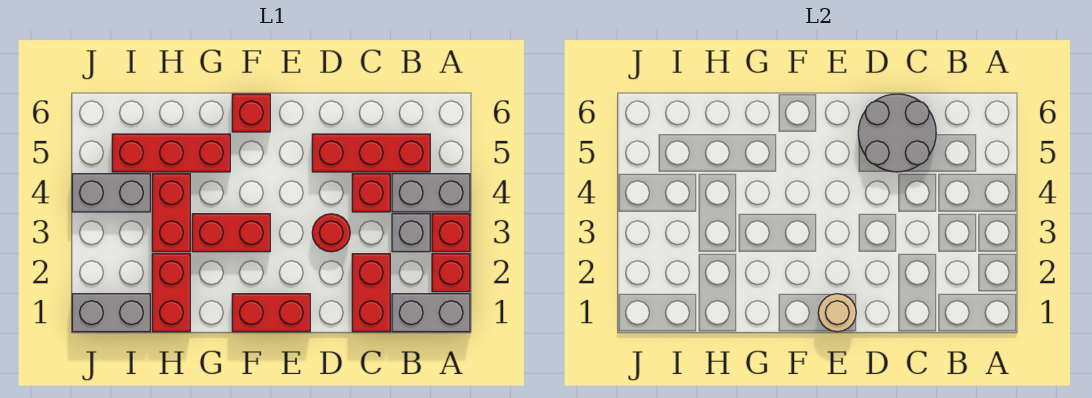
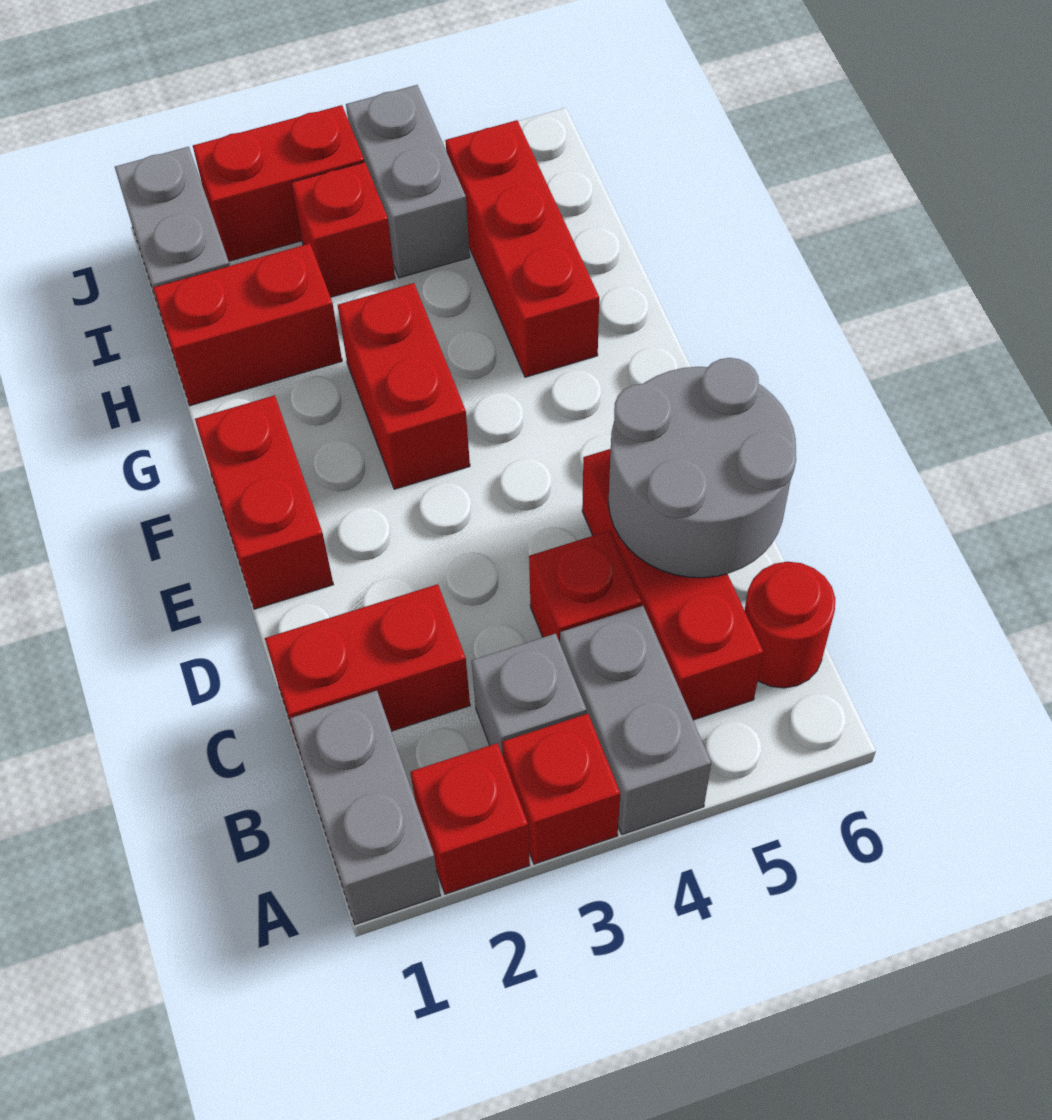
red 1x1 round brick [312,214,350,252] -> red 1x1 round brick moved to [744,562,835,688]
tan 1x1 round brick [818,294,856,332] -> none
red 1x1 brick [232,94,270,132] -> red 1x1 brick moved to [292,162,395,297]
red 1x2 brick [152,174,190,252] -> red 1x2 brick moved to [193,105,364,261]

